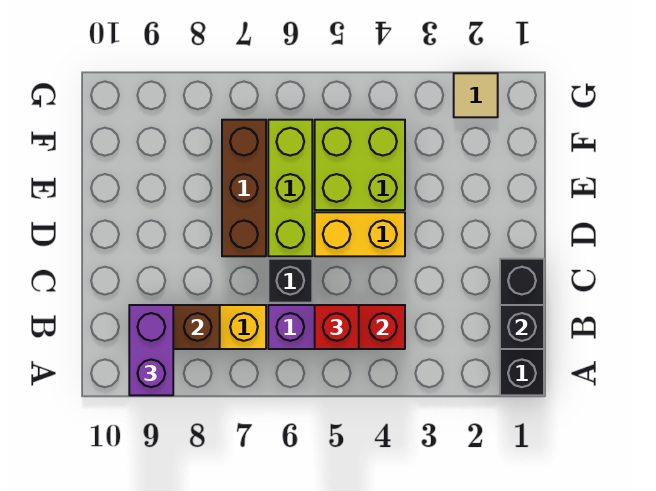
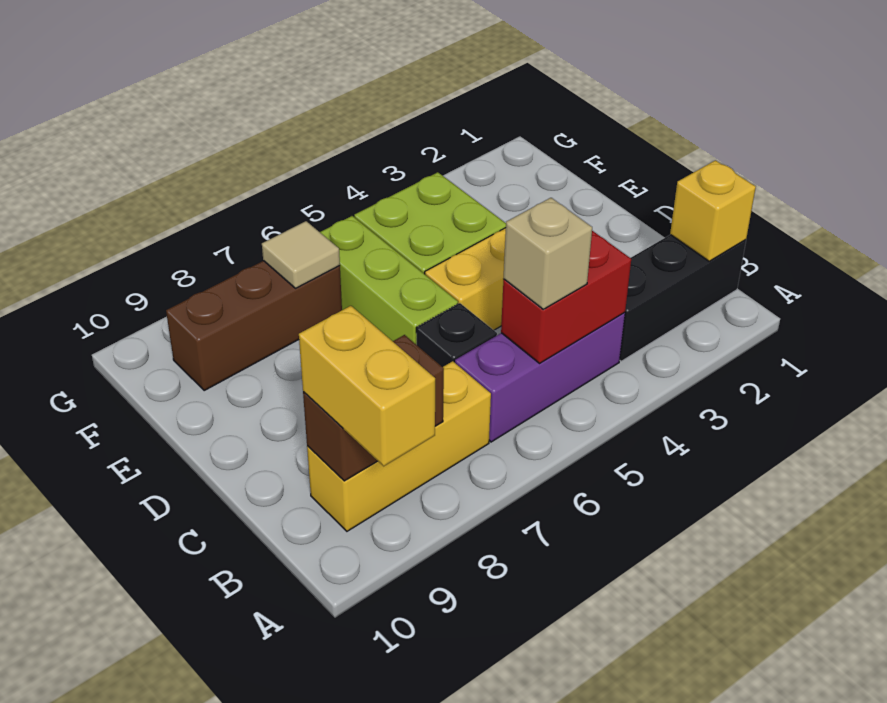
black 1x3 brick [500,259,544,395] -> black 1x3 brick turned to [620,235,746,361]
purple 1x2 brick [129,305,173,395] -> yellow 1x2 brick [299,306,435,466]
black 1x1 brick [500,305,544,349] -> yellow 1x1 brick [670,160,756,261]
red 1x1 brick [315,305,359,349] -> tan 1x1 brick [504,198,592,309]
brown 1x3 brick [222,120,266,256] -> brown 1x3 brick turned to [166,261,342,390]
tan 1x1 tile [454,73,498,117] -> tan 1x1 tile moved to [262,221,340,288]

